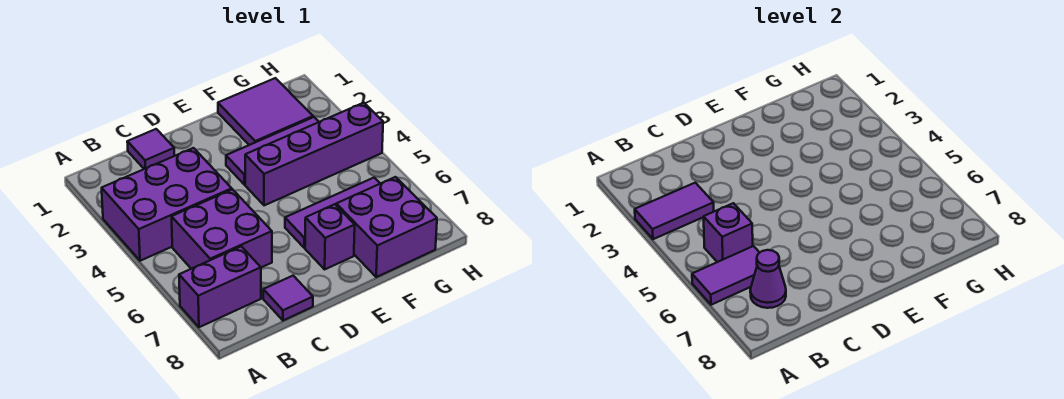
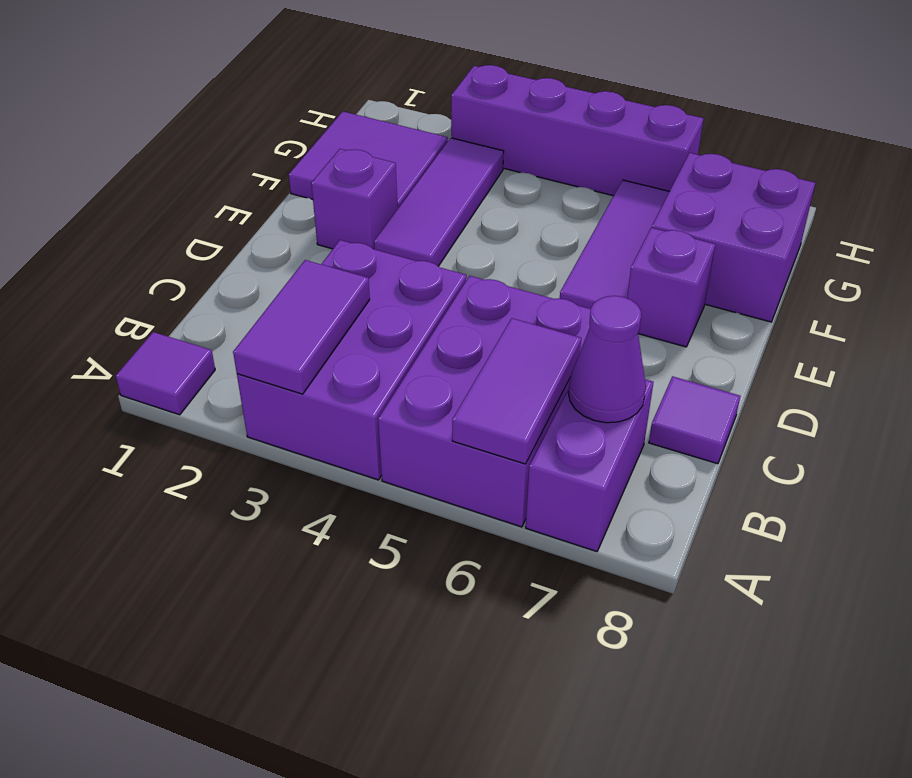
purple 2x2 brick [172,189,272,269] -> purple 2x3 brick [378,276,591,527]
purple 1x1 brick [704,203,753,262] -> purple 1x1 brick moved to [311,149,398,249]
purple 1x1 tile [127,129,174,169] -> purple 1x1 tile moved to [116,332,215,415]
purple 1x4 brick [245,103,383,205] -> purple 1x4 brick turned to [451,65,704,196]

